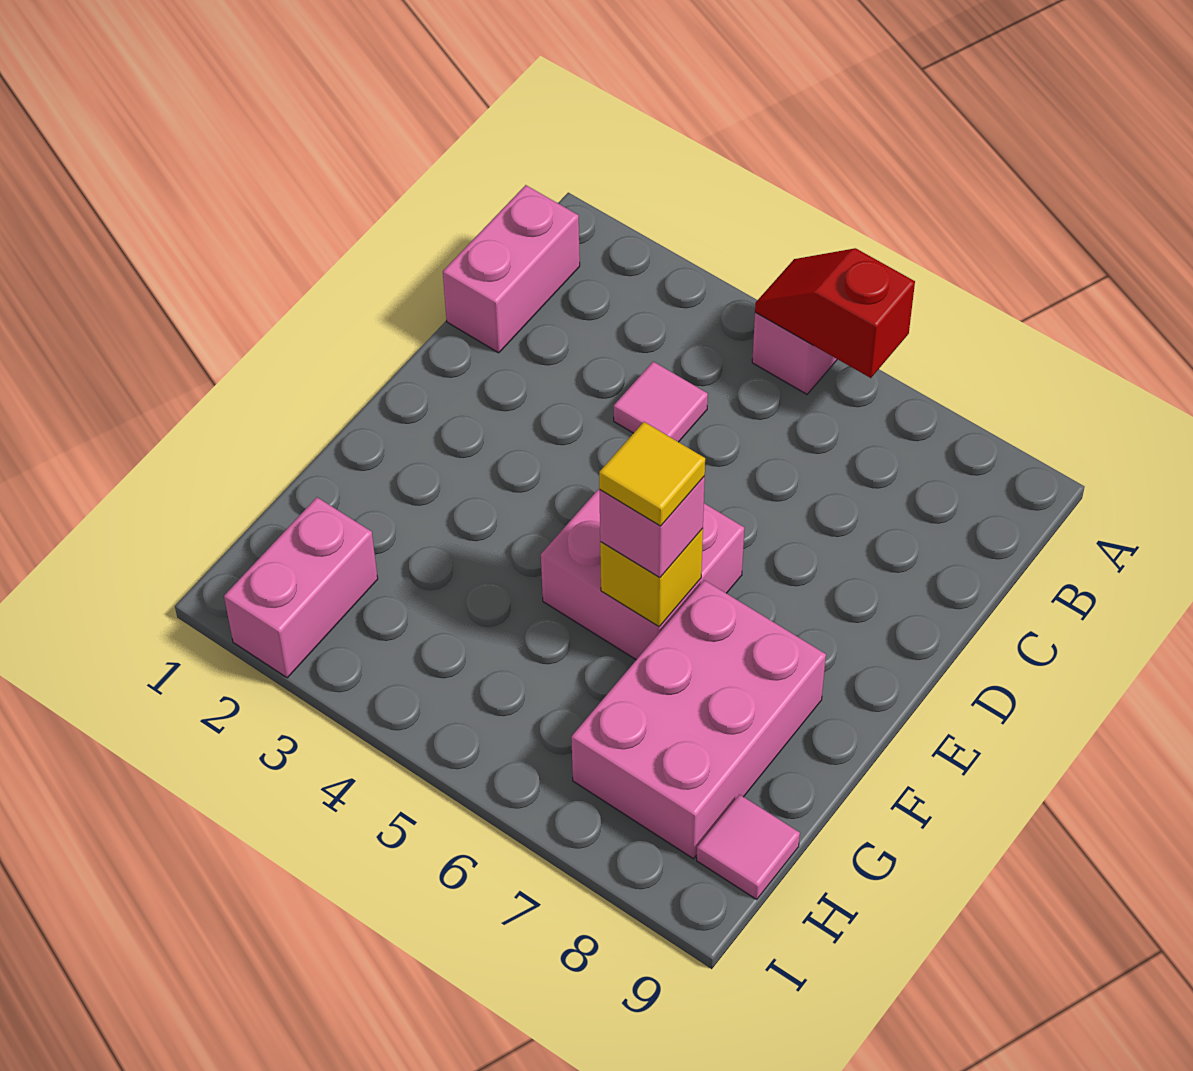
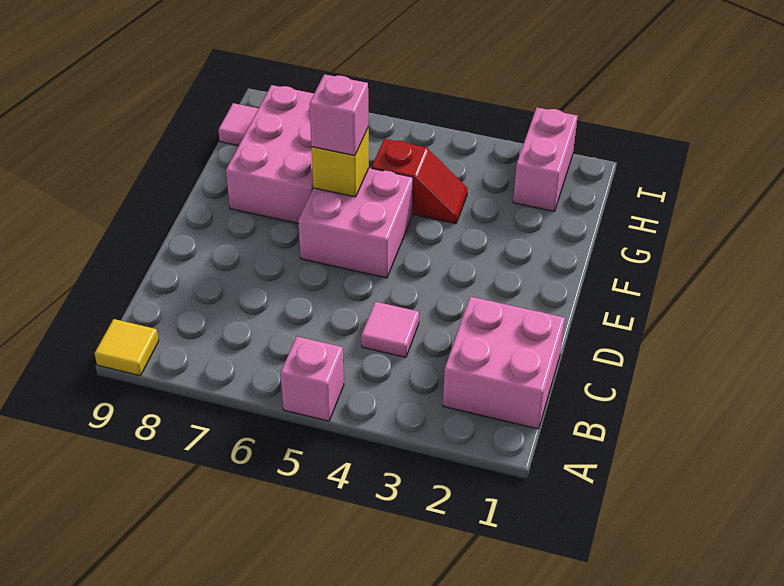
red 1x2 slope [755,248,915,378] -> red 1x2 slope moved to [372,139,468,224]
pink 1x2 brick [443,185,580,353] -> pink 2x2 brick [443,297,565,429]
yellow 1x1 tile [599,422,705,526] -> yellow 1x1 tile moved to [95,319,159,376]

